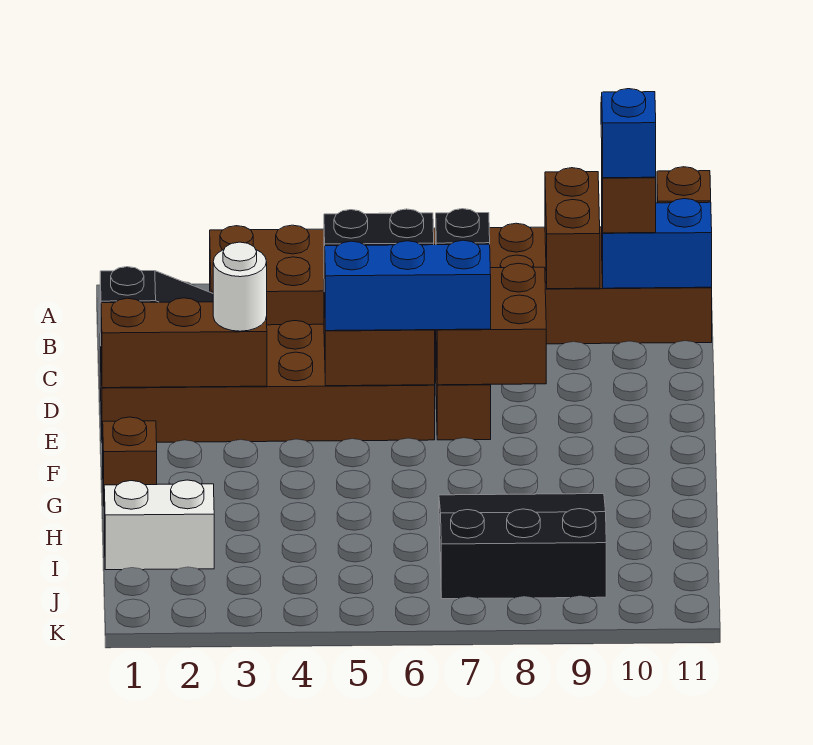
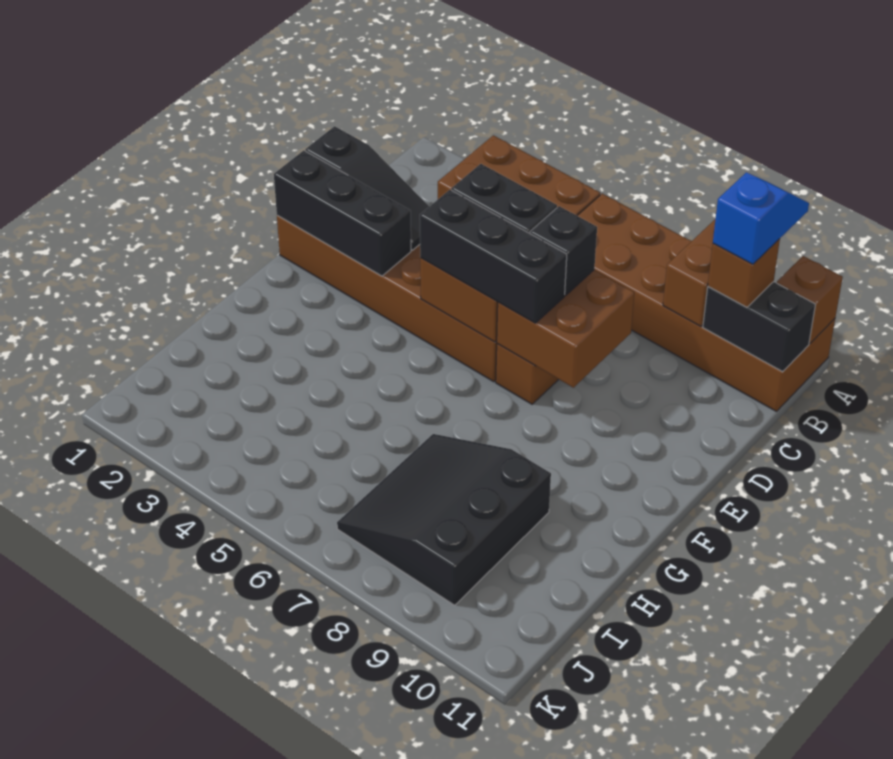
blue 1x2 brick [602,199,712,288] -> black 1x2 brick [703,282,815,372]
brown 1x3 brick [101,298,267,388] -> black 1x3 brick [274,150,411,276]
white 1x1 round brick [213,242,267,331] -> none
blue 1x3 brick [325,240,491,331] -> black 1x3 brick [420,190,567,323]
brown 1x1 brick [103,417,157,505] -> none
black 3x3 slope [439,494,606,599] -> black 3x3 slope turned to [337,434,551,605]
white 1x2 brick [104,480,214,570] -> none

